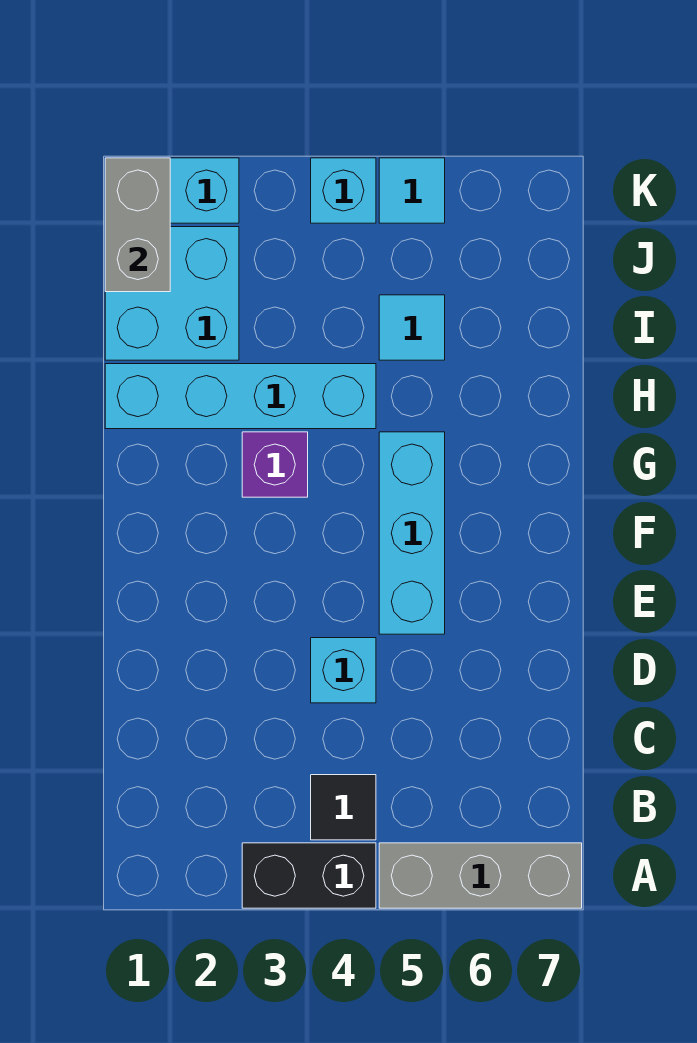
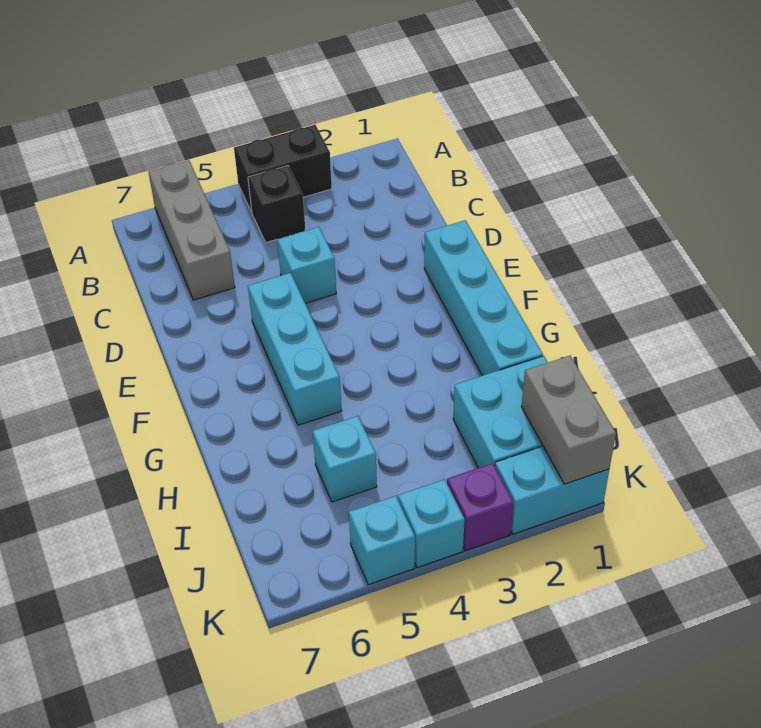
grey 1x3 brick [379,843,582,908] -> grey 1x3 brick turned to [149,160,235,300]
black 1x1 tile [311,775,376,840] -> black 1x1 brick [248,166,306,242]
purple 1x1 brick [242,432,308,497] -> purple 1x1 brick moved to [447,463,514,551]
cyan 1x4 brick [105,364,376,429] -> cyan 1x4 brick turned to [424,220,543,376]
cyan 1x1 tile [379,295,445,360] -> cyan 1x1 brick [313,416,377,502]
cyan 1x1 tile [379,158,445,223] -> cyan 1x1 brick [348,496,415,585]

